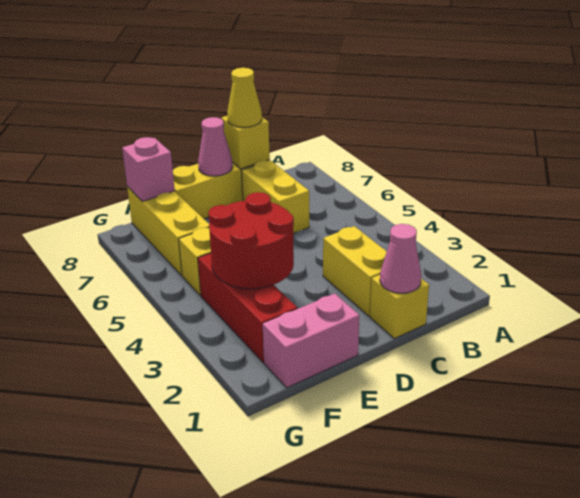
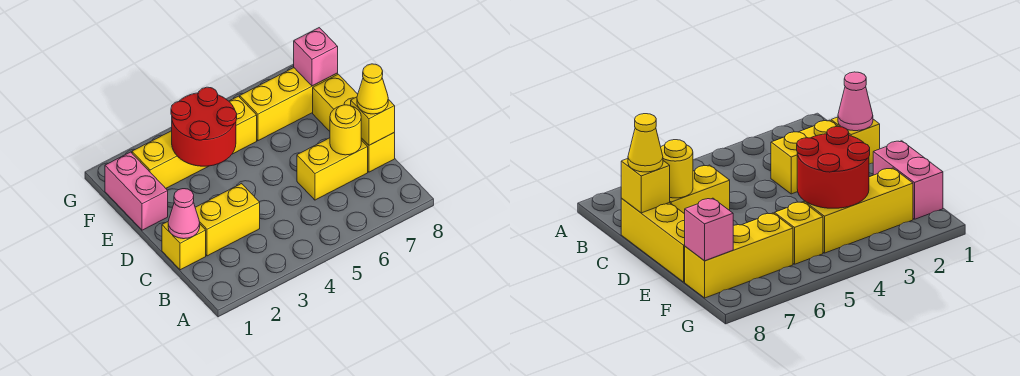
none -> yellow 1x1 round brick [330,105,361,155]
pink 1x1 cone [198,117,233,176] -> none
red 1x3 brick [198,253,297,363] -> yellow 1x3 brick [132,131,209,188]

